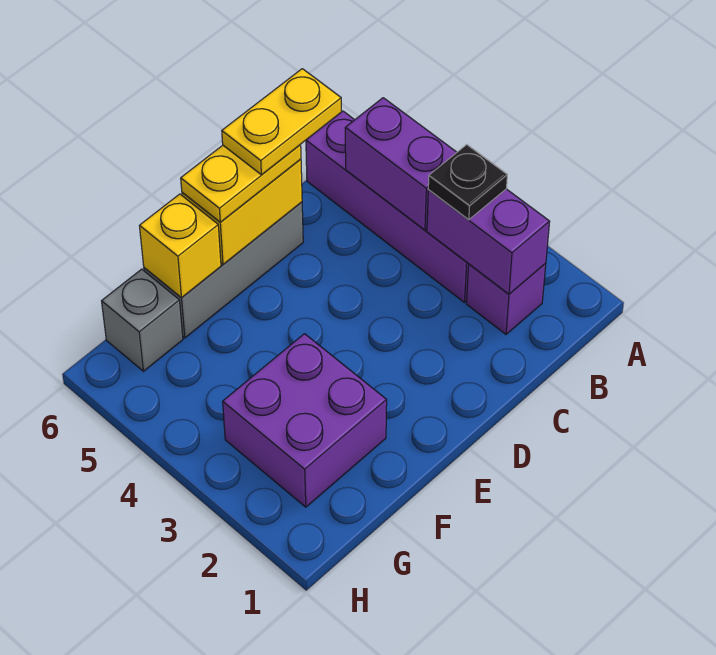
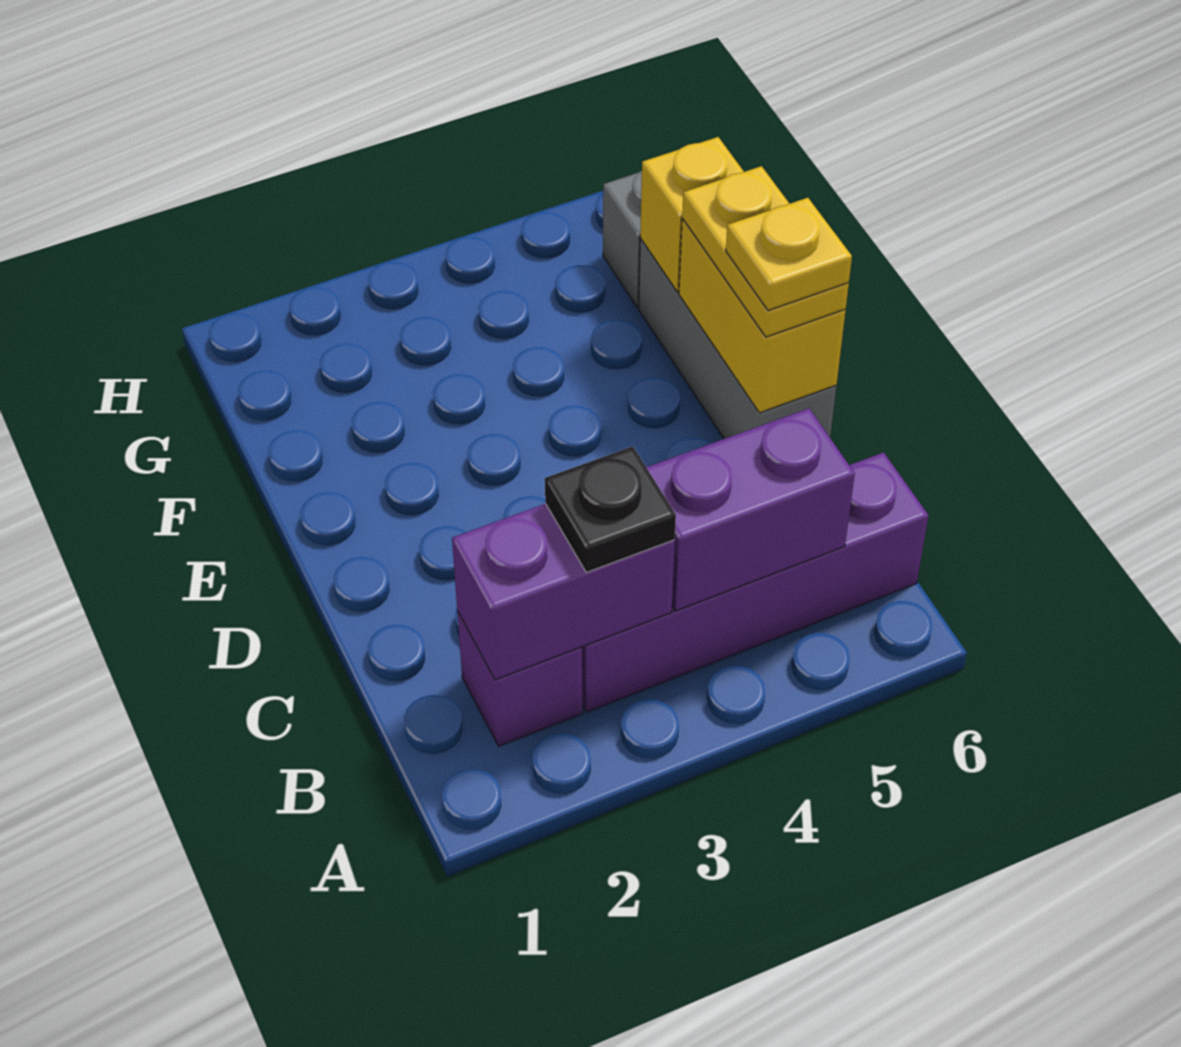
yellow 1x2 plate [222,69,341,175] -> yellow 1x1 plate [726,198,852,311]
purple 2x2 brick [223,334,387,507] -> none

